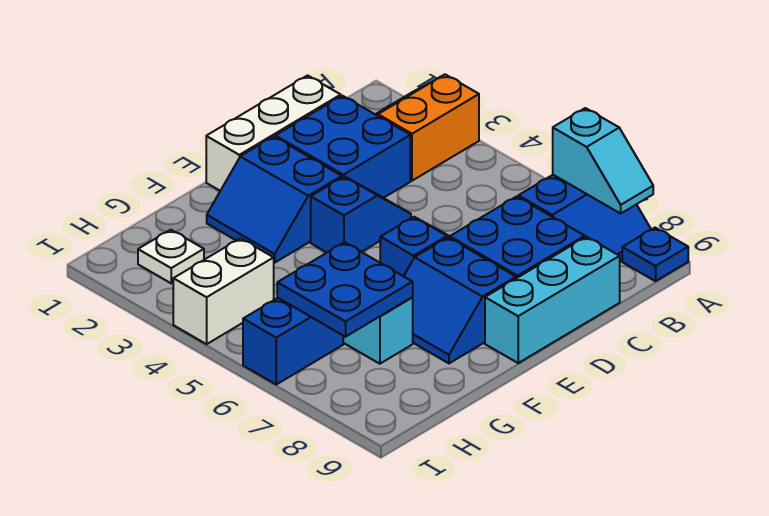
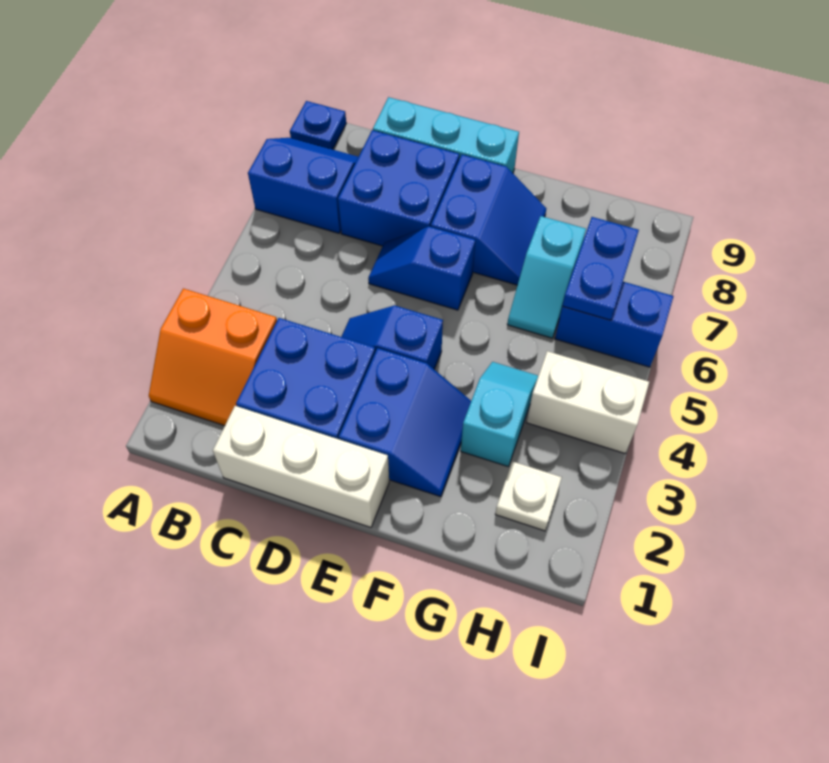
cyan 1x2 slope [553,108,653,213] -> cyan 1x2 slope moved to [461,362,538,467]
blue 2x2 plate [277,242,413,337] -> blue 1x2 plate [562,217,639,320]

